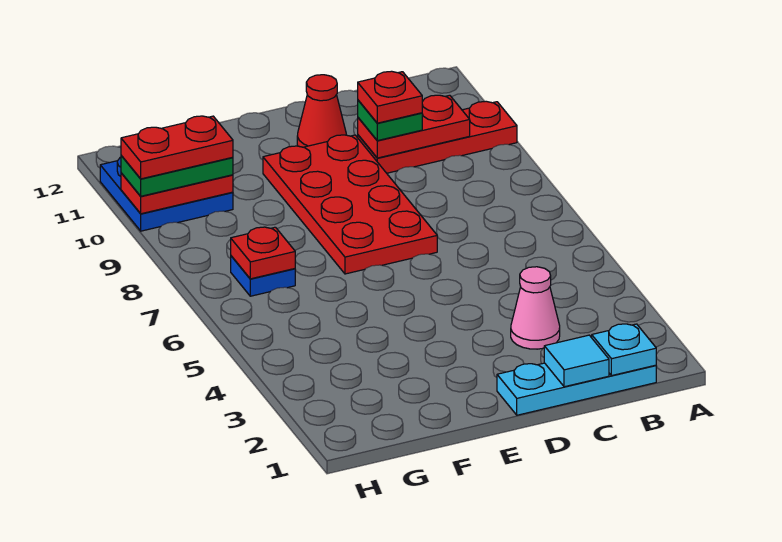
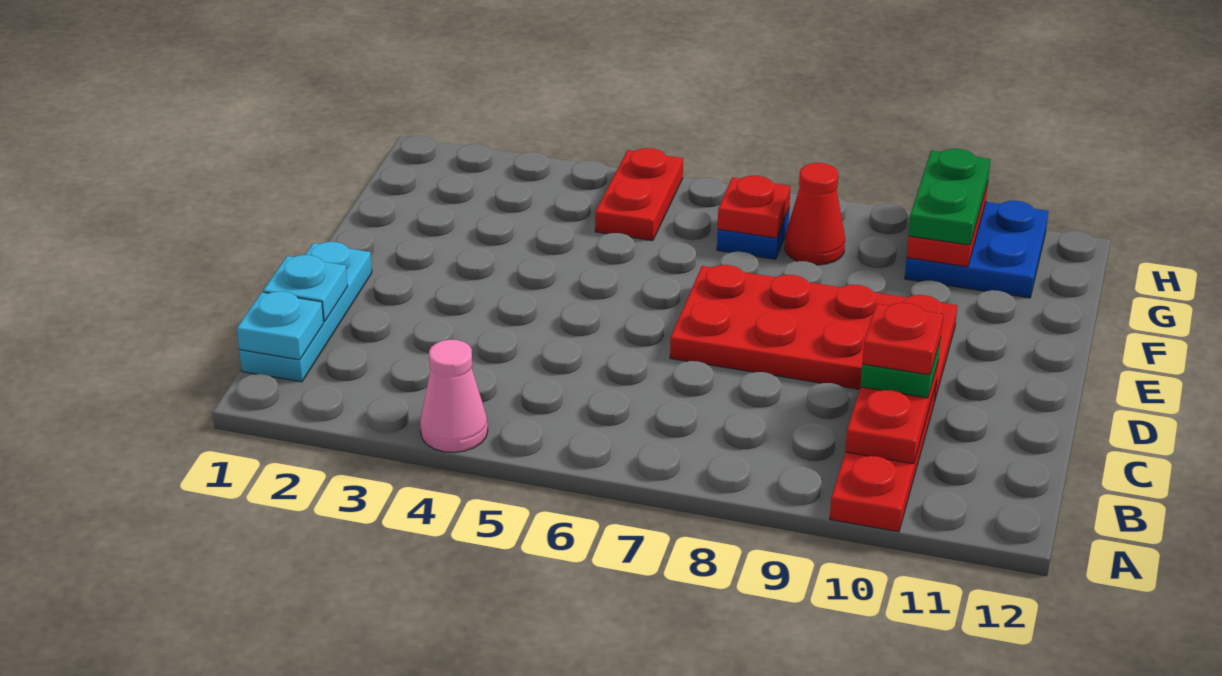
cyan 1x1 tile [544,335,609,387] -> cyan 1x1 plate [263,255,348,321]
pink 1x1 cone [511,267,560,349] -> pink 1x1 cone moved to [420,340,488,452]
red 1x1 cone [297,75,346,147] -> red 1x1 cone moved to [785,163,845,265]
red 1x2 plate [121,116,233,179] -> red 1x2 plate moved to [595,148,683,241]

